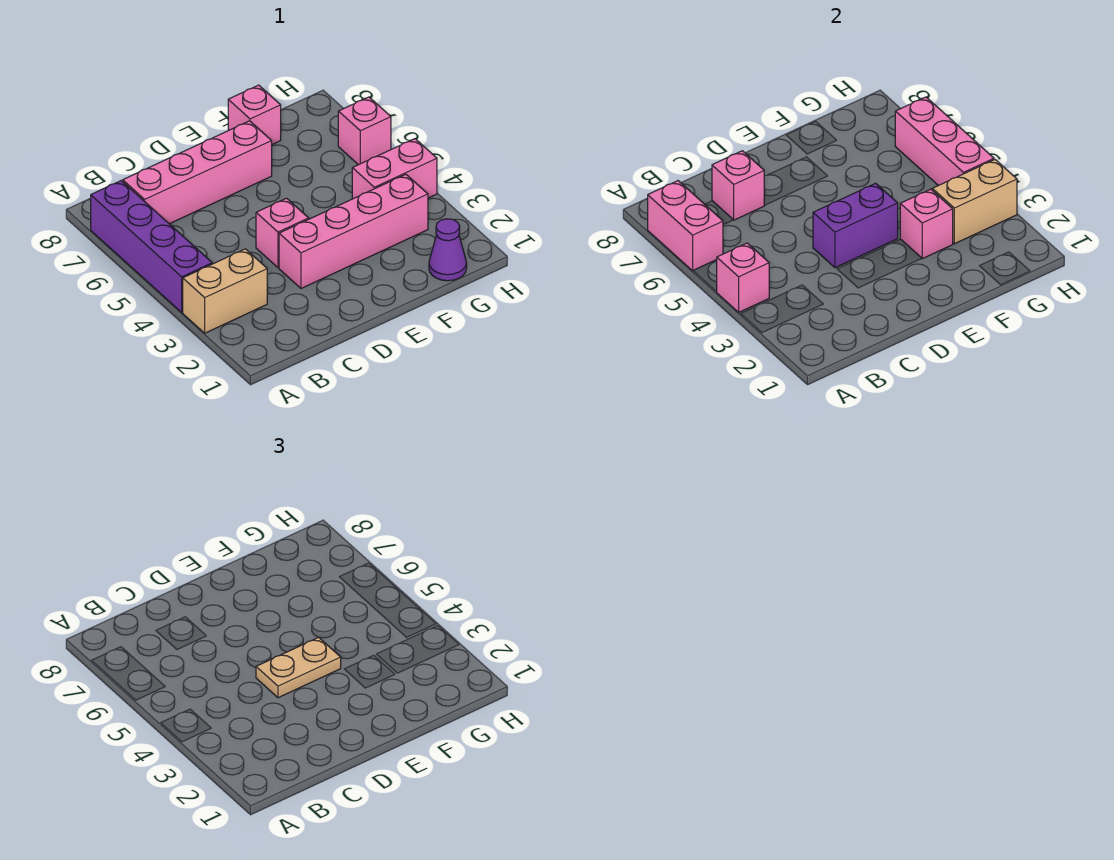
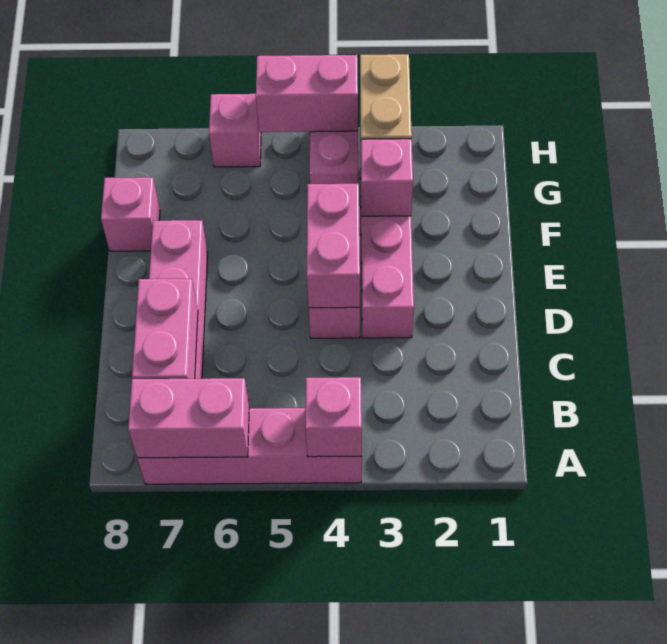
tan 1x2 brick [183,249,267,333] -> none
purple 1x4 brick [91,181,212,312] -> pink 1x4 brick [137,408,362,484]
pink 1x1 brick [712,151,764,220] -> pink 1x2 brick [132,279,198,379]
purple 1x2 brick [813,183,898,268] -> pink 1x2 brick [307,184,360,308]
tan 1x2 plate [256,637,341,698] -> none
purple 1x1 cone [429,219,467,281] -> none
pink 1x3 brick [895,97,994,186] -> pink 1x2 brick [256,55,358,132]

